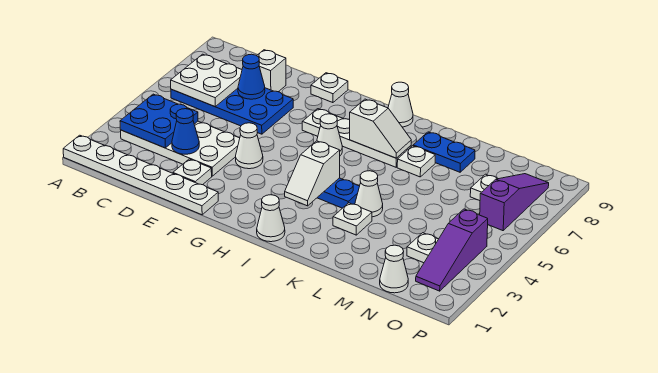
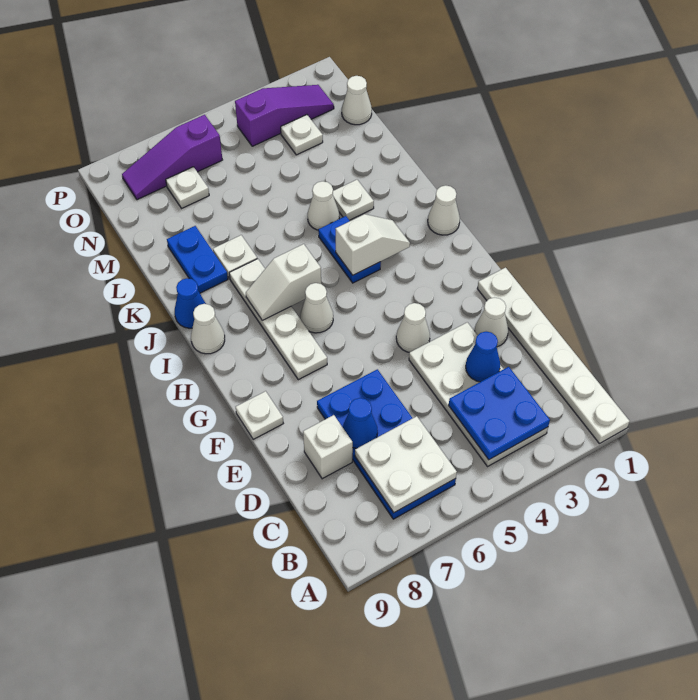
white 1x1 plate [173,159,212,185] -> white 1x1 cone [475,298,508,347]
white 1x2 slope [350,99,411,158] -> white 1x2 slope turned to [246,244,321,320]
none -> blue 1x1 cone [175,278,206,328]

